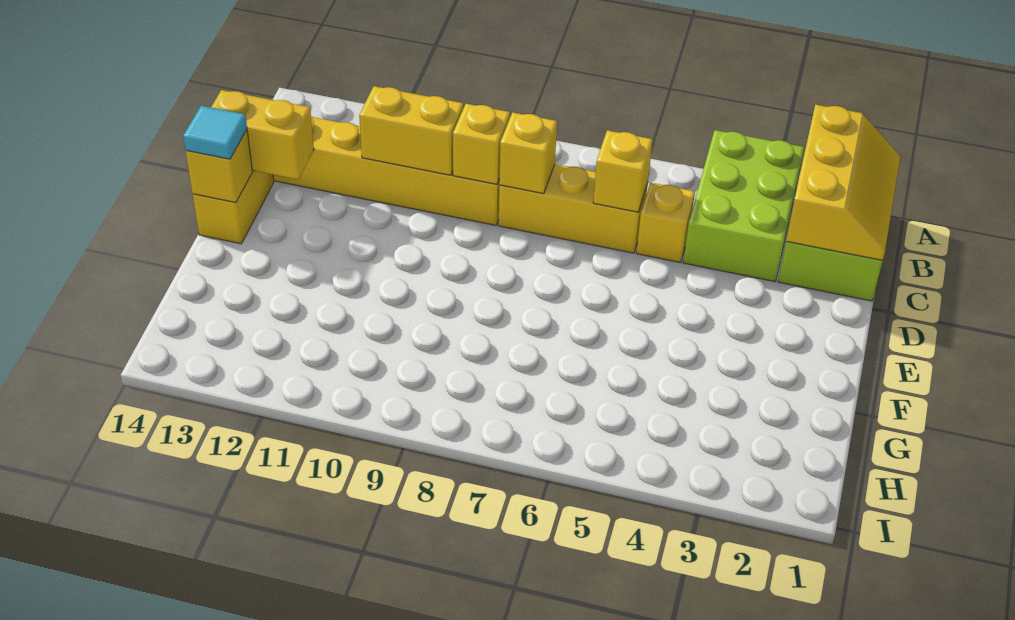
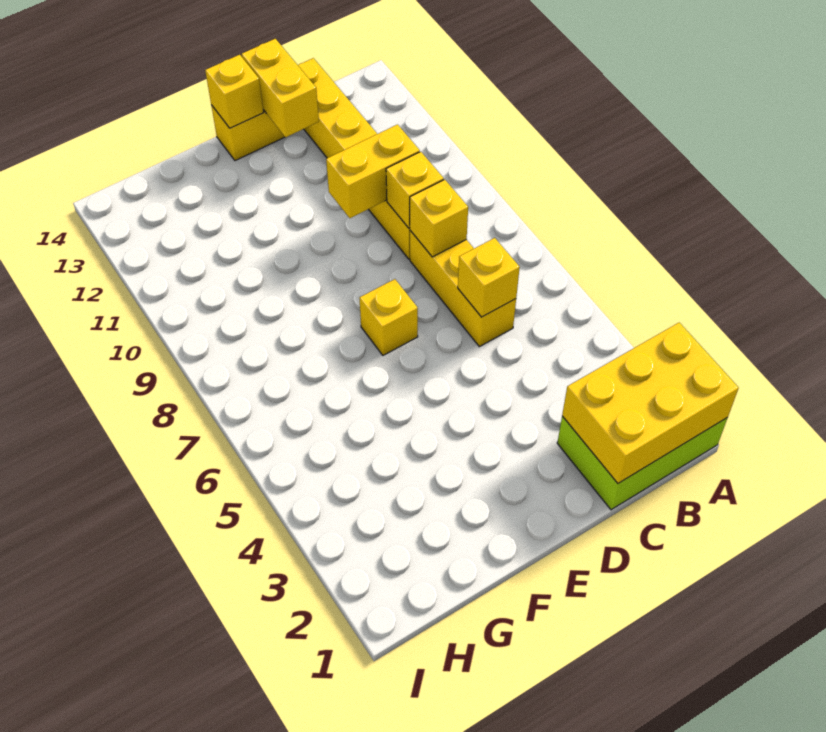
yellow 2x3 slope [786,105,900,260] -> yellow 2x3 brick [562,323,739,483]
lime 2x3 brick [683,130,804,282] -> none
yellow 1x1 brick [637,183,695,263] -> yellow 1x1 brick moved to [359,279,418,355]
yellow 1x2 brick [359,86,463,175] -> yellow 1x2 brick turned to [326,125,420,218]
cyan 1x1 tile [183,106,247,159] -> none

